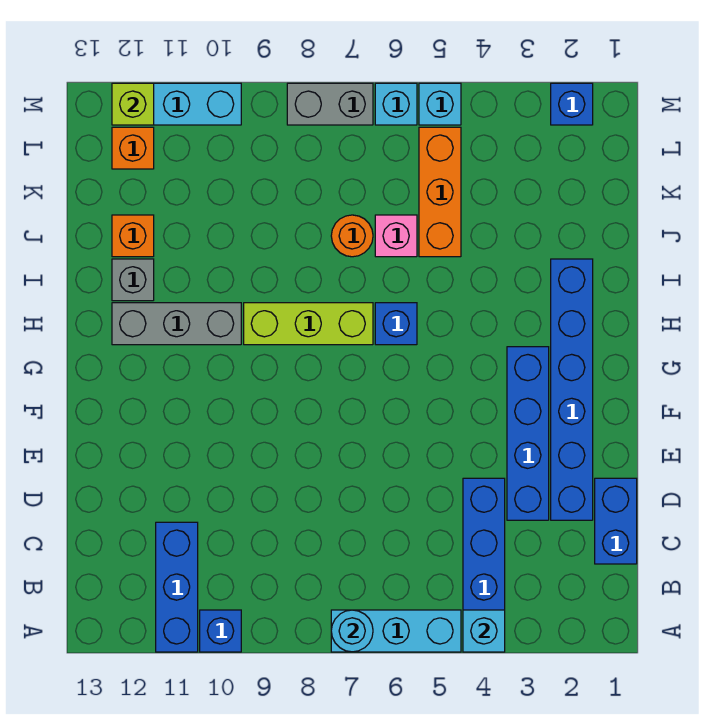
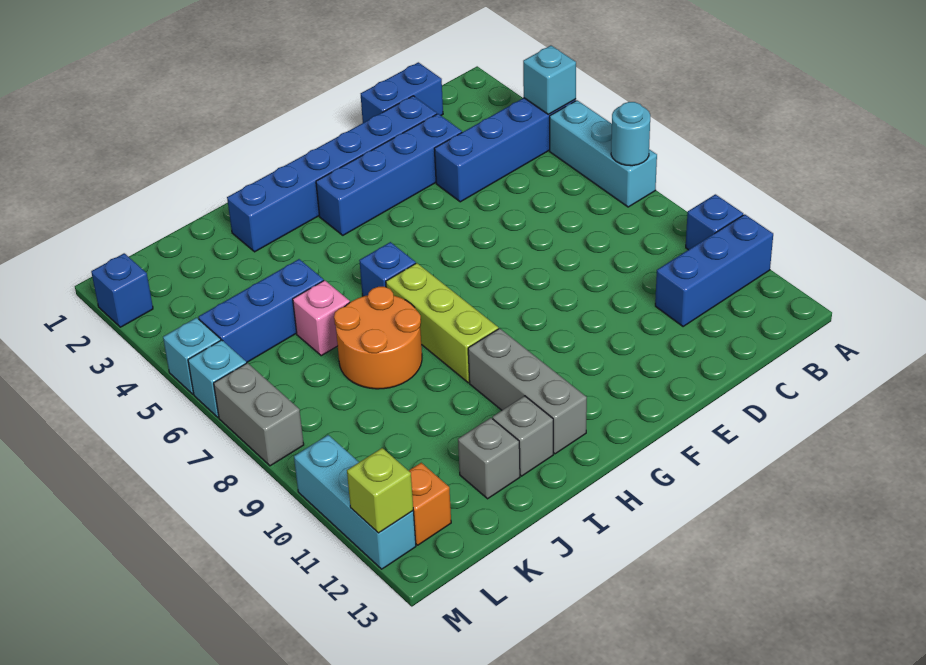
orange 1x3 brick [419,127,461,257] -> blue 1x3 brick [198,259,324,363]
orange 1x1 round brick [331,215,373,257] -> orange 2x2 round brick [334,287,422,389]
orange 1x1 brick [112,215,154,257] -> grey 1x1 brick [458,418,520,499]

